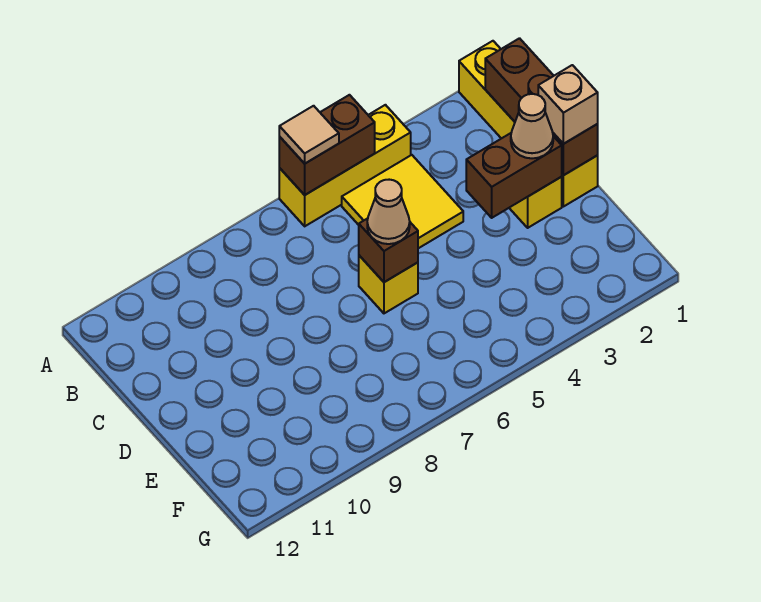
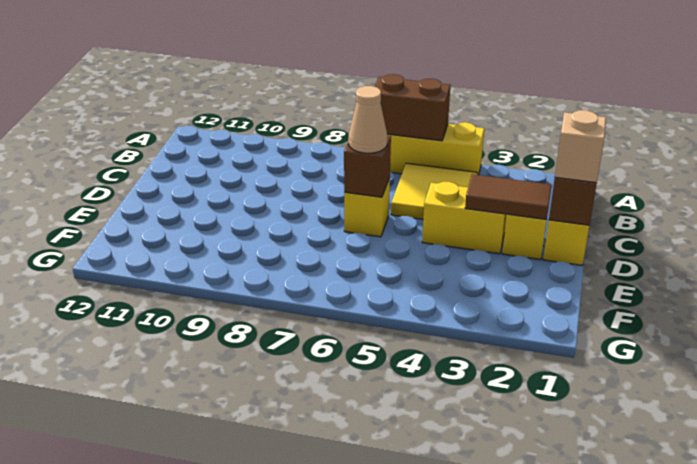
tan 1x1 tile [279,106,339,164] -> none
brown 1x2 brick [466,133,562,218] -> brown 1x2 tile [465,174,552,220]
tan 1x1 cone [511,94,553,158] -> none
none -> yellow 1x2 brick [422,182,507,254]

